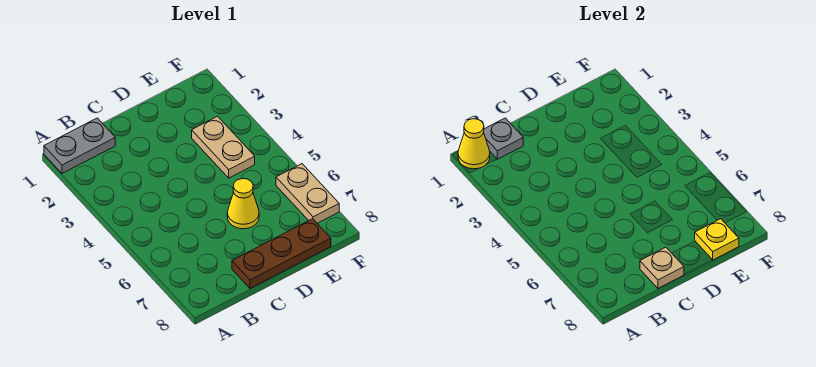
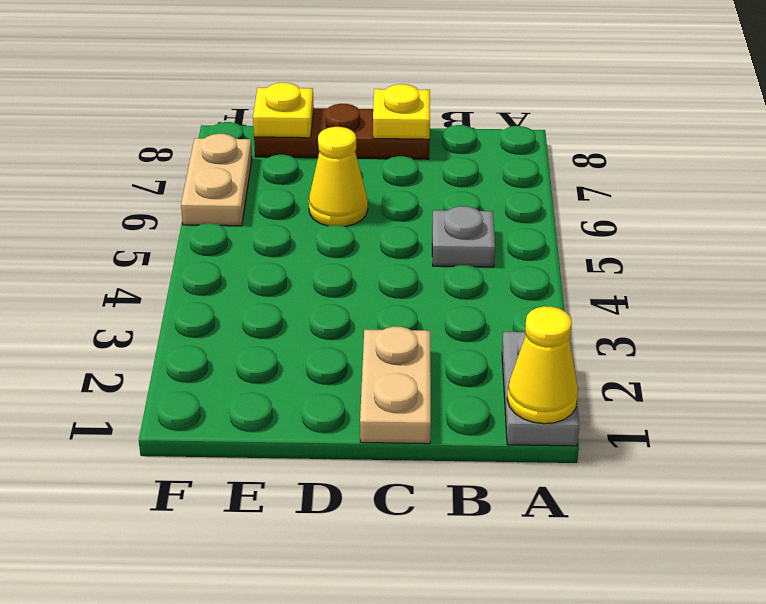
grey 1x2 plate [44,118,115,173] -> grey 1x2 plate turned to [502,332,579,446]
grey 1x1 plate [484,118,523,159] -> grey 1x1 plate moved to [432,206,495,267]
tan 1x1 plate [640,247,684,288] -> yellow 1x1 plate [373,84,430,139]
tan 1x2 plate [192,116,255,178] -> tan 1x2 plate moved to [360,327,431,444]

